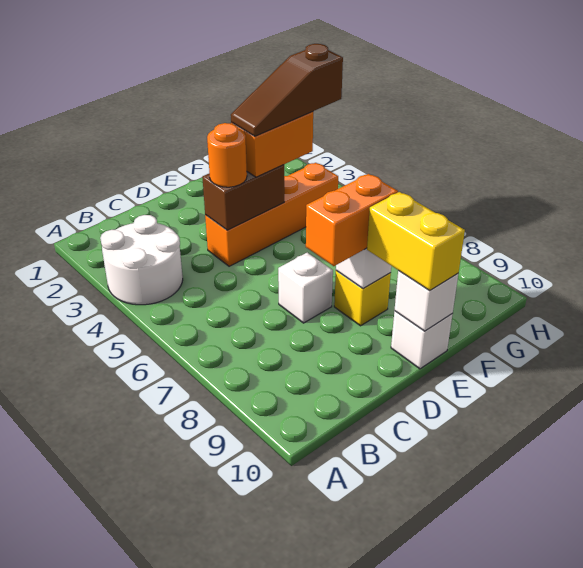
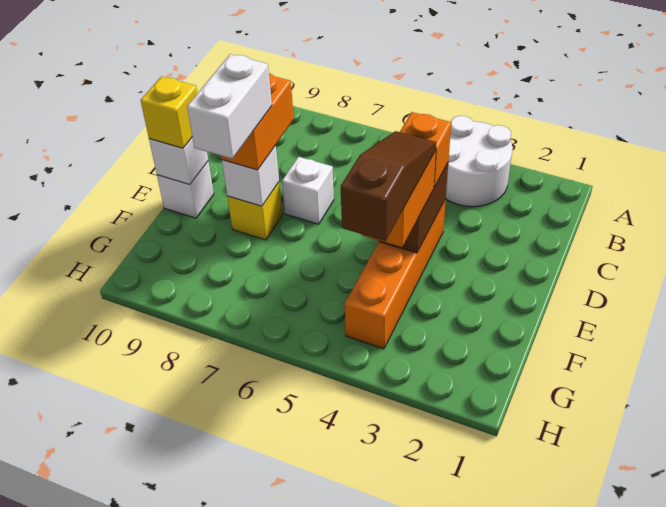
orange 1x1 round brick [207,123,247,187] -> orange 1x1 brick [400,112,451,187]
none -> white 1x2 brick [187,54,272,159]
yellow 1x2 brick [367,192,465,291] -> yellow 1x1 brick [141,76,197,148]

